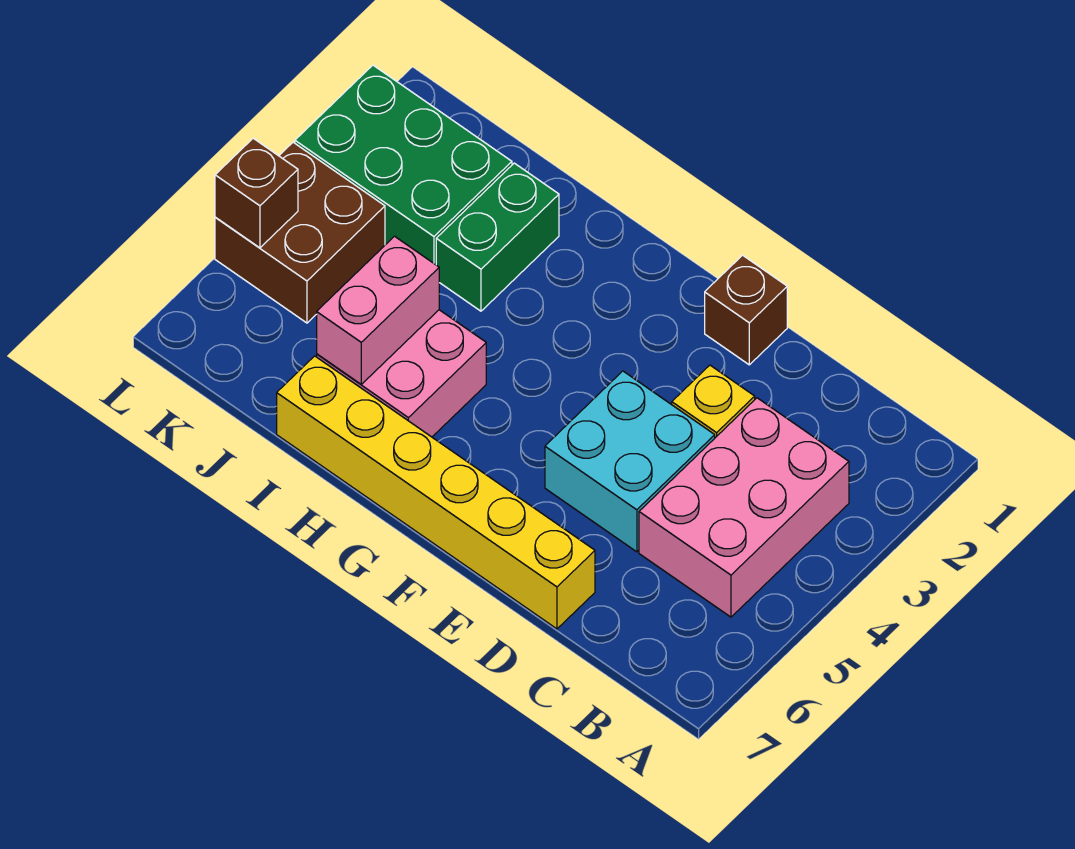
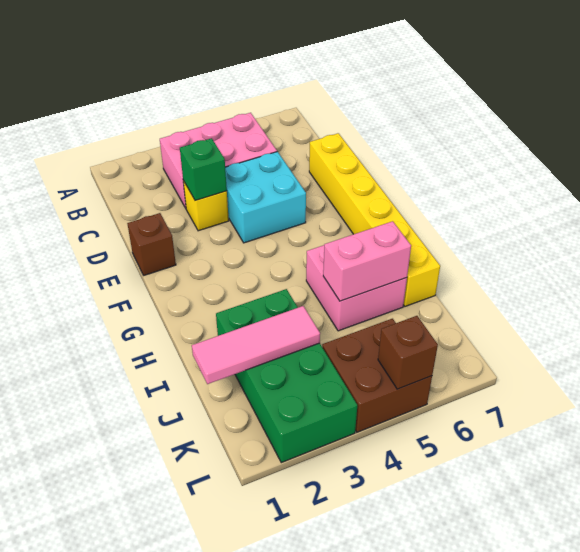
none -> green 1x1 brick [180,138,227,201]
none -> pink 1x3 tile [192,306,320,384]

